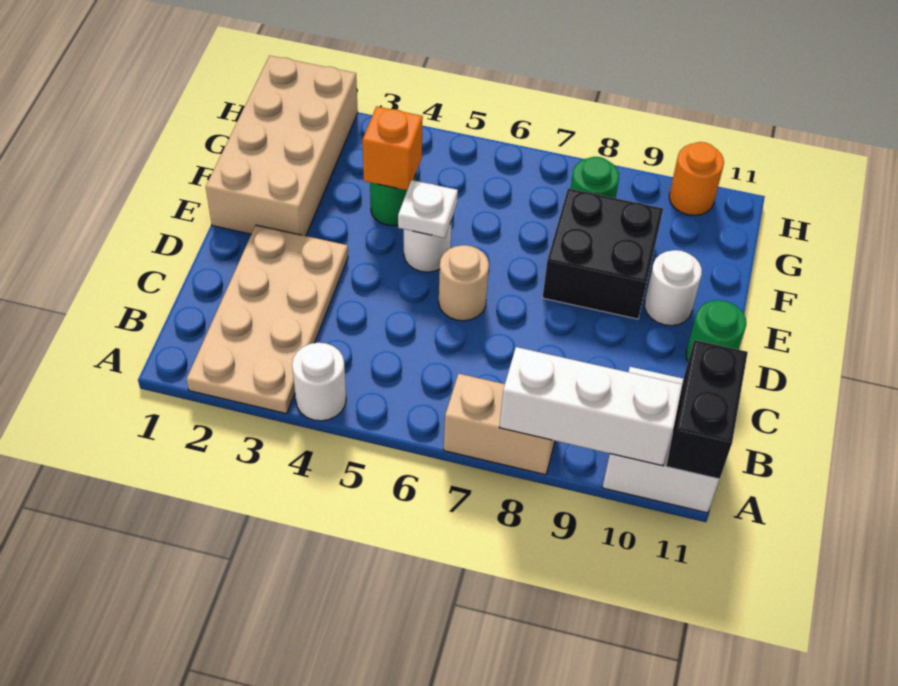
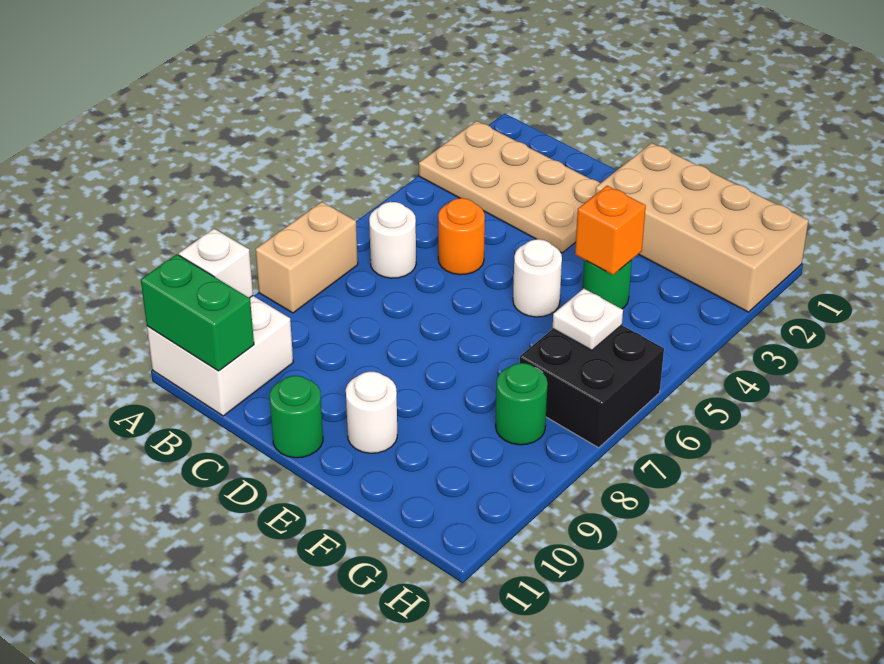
white 1x1 round brick [292,343,346,421] -> white 1x1 round brick moved to [369,202,416,278]
white 1x3 brick [499,347,682,466] -> white 1x1 brick [179,229,253,298]
black 1x2 brick [666,340,748,479] -> green 1x2 brick [141,254,254,371]
tan 1x1 round brick [439,245,489,321] -> none
white 1x1 plate [398,180,458,238] -> white 1x1 plate moved to [553,289,623,350]
black 2x2 brick [543,188,663,319] -> black 2x2 brick moved to [520,325,664,448]
orange 1x1 round brick [669,142,724,215] -> orange 1x1 round brick moved to [438,198,485,275]

